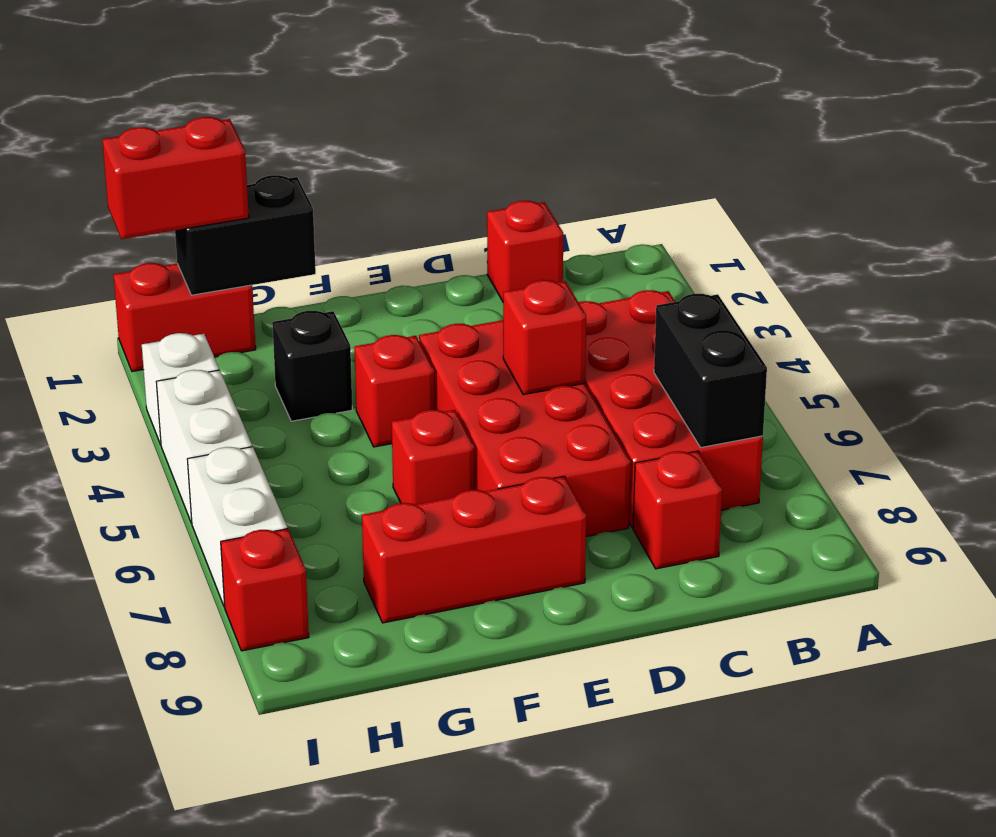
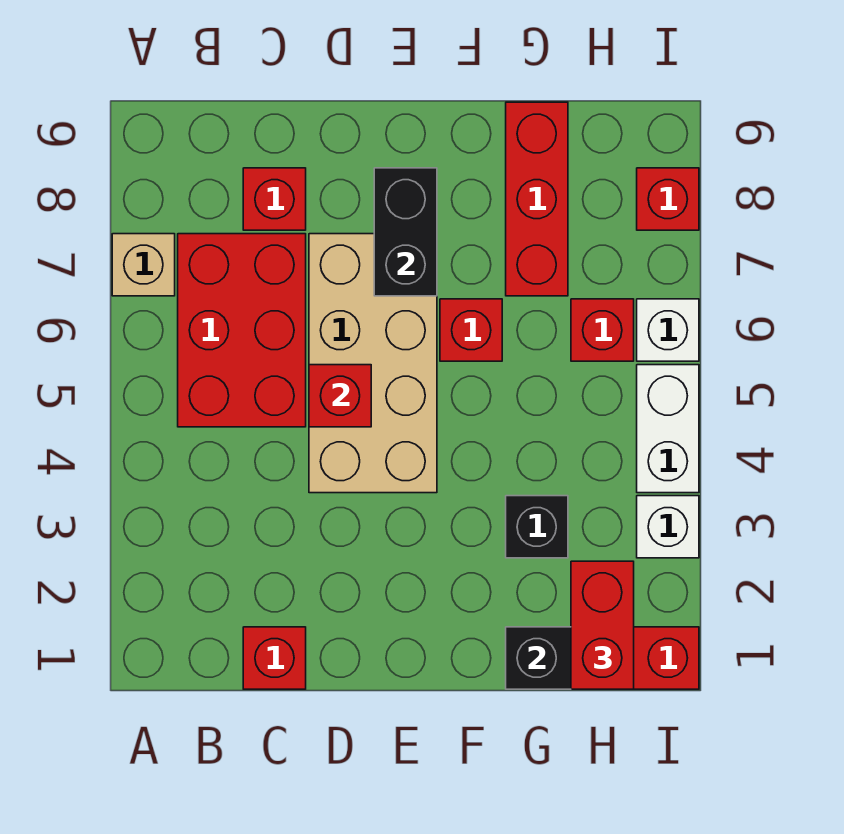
none -> tan 1x1 brick [112,234,175,296]
red 2x4 brick [579,290,763,528] -> red 2x3 brick [178,234,306,427]
black 1x2 brick [654,294,767,448] -> black 1x2 brick moved to [374,168,437,296]
red 2x4 brick [419,320,631,537] -> tan 2x4 brick [309,234,437,493]
red 1x3 brick [362,476,586,623] -> red 1x3 brick turned to [506,102,568,296]
red 1x1 brick [354,335,435,447] -> red 1x1 brick moved to [571,299,634,361]
red 1x2 brick [102,117,249,239] -> red 1x2 brick turned to [571,561,634,689]
white 1x2 brick [187,447,287,607] -> white 1x1 brick [637,299,699,361]

